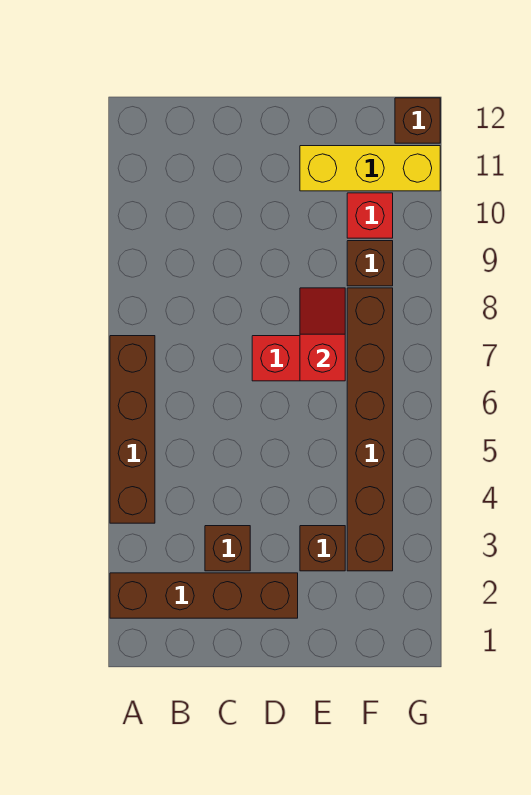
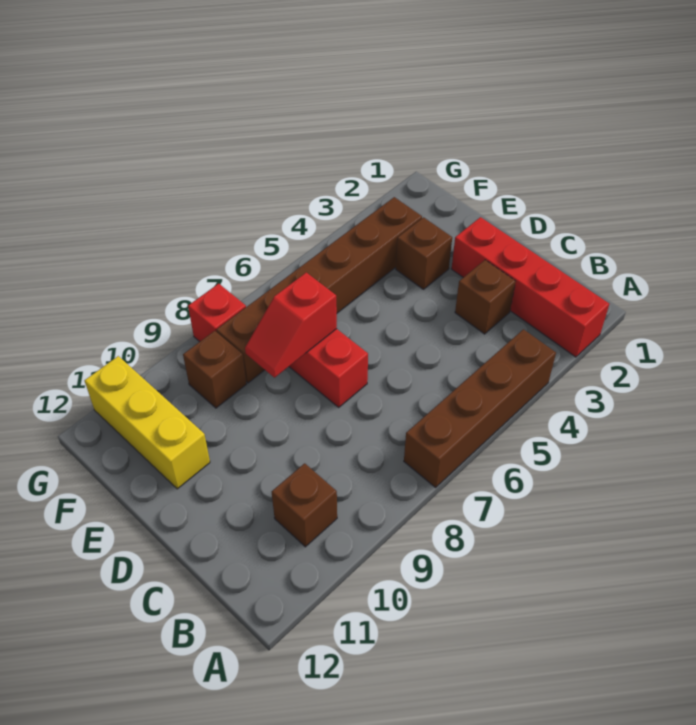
brown 1x4 brick [110,573,298,618] -> red 1x4 brick [452,217,609,357]
red 1x1 brick [347,193,393,238] -> red 1x1 brick moved to [188,284,246,342]
brown 1x1 brick [395,98,440,143] -> brown 1x1 brick moved to [272,463,337,547]

